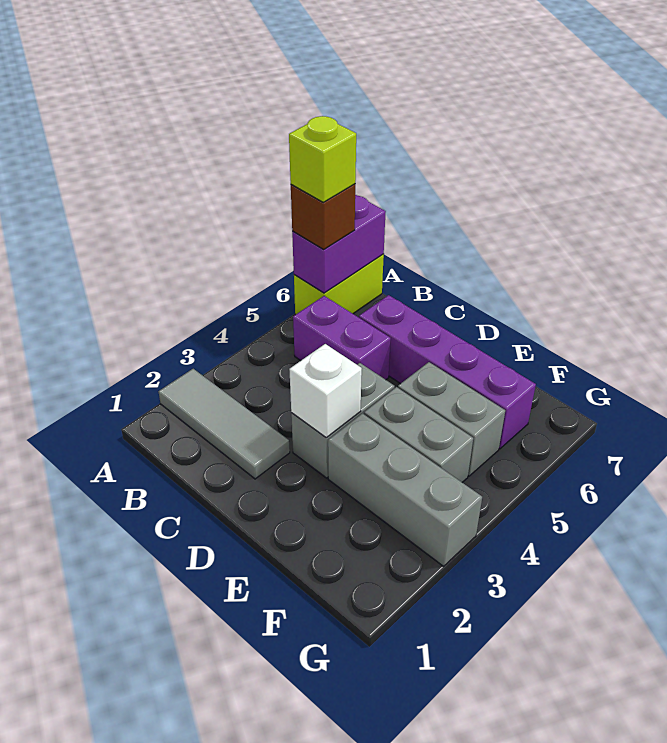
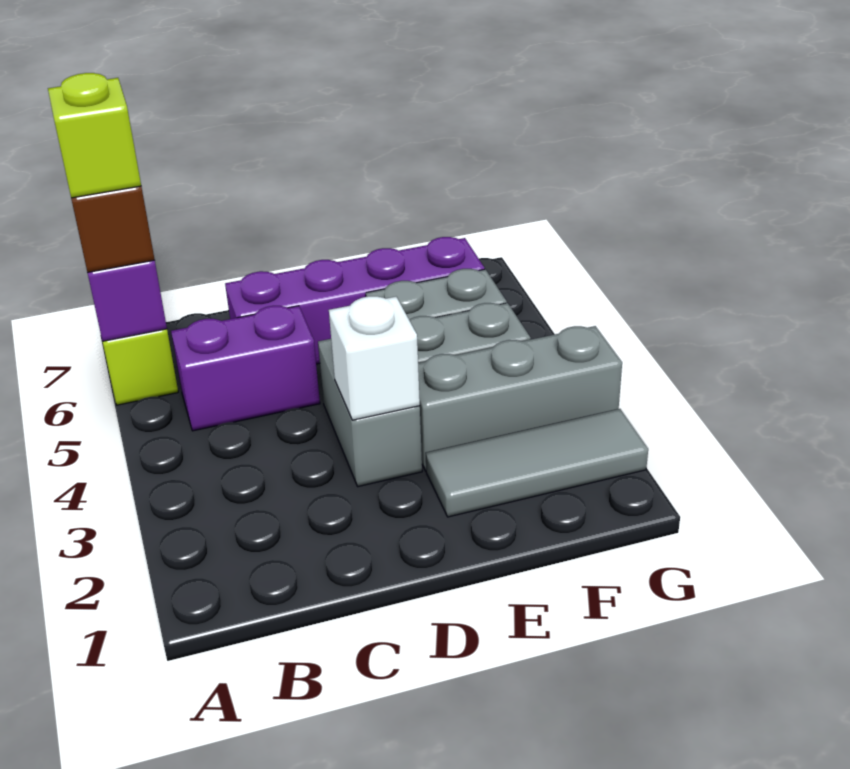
grey 1x3 tile [158,369,290,479] -> grey 1x3 tile moved to [426,409,648,517]

